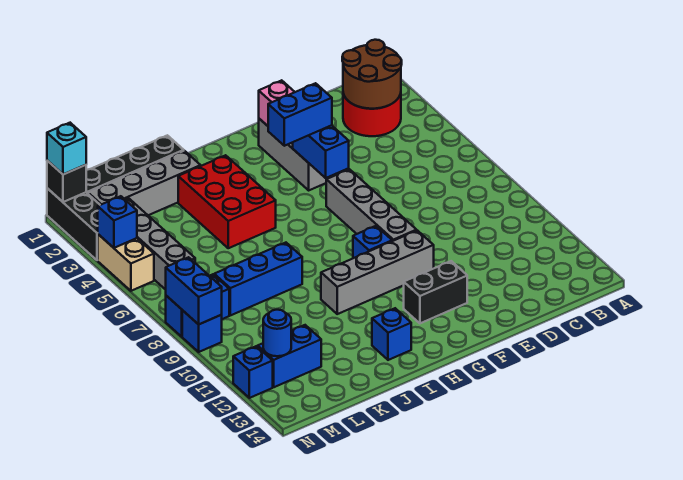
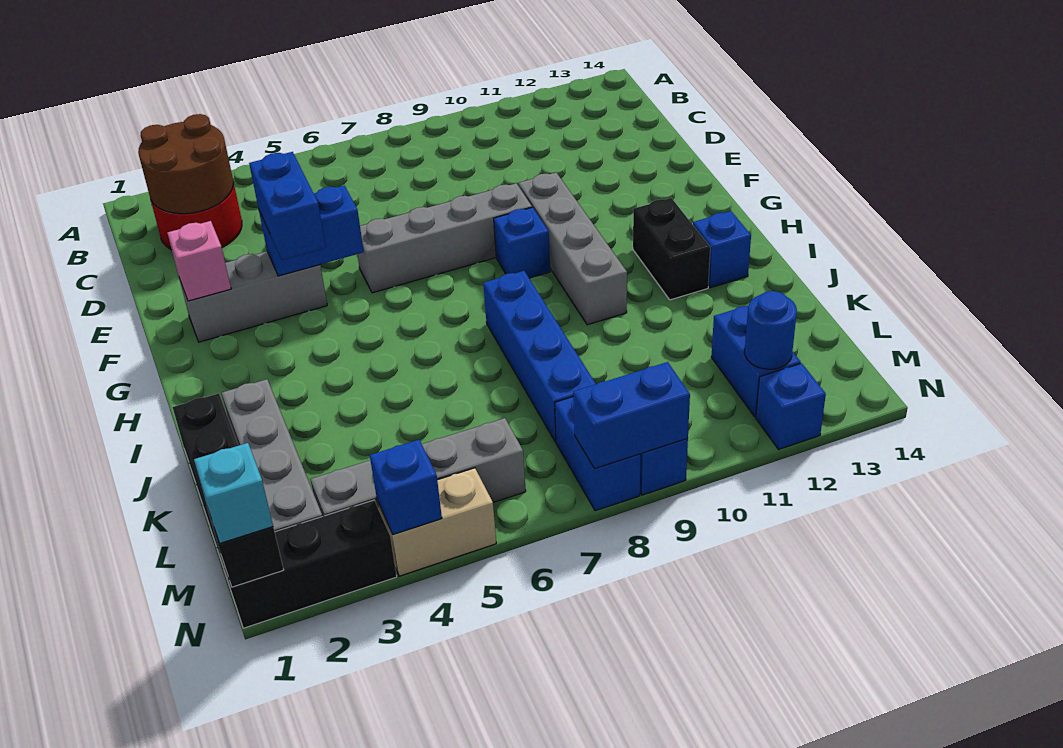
black 1x2 brick [404,261,467,323] -> black 1x2 brick moved to [633,198,710,300]
red 2x3 brick [178,155,276,248] -> none
blue 1x3 brick [214,243,302,315] -> blue 1x4 brick [483,271,596,442]

